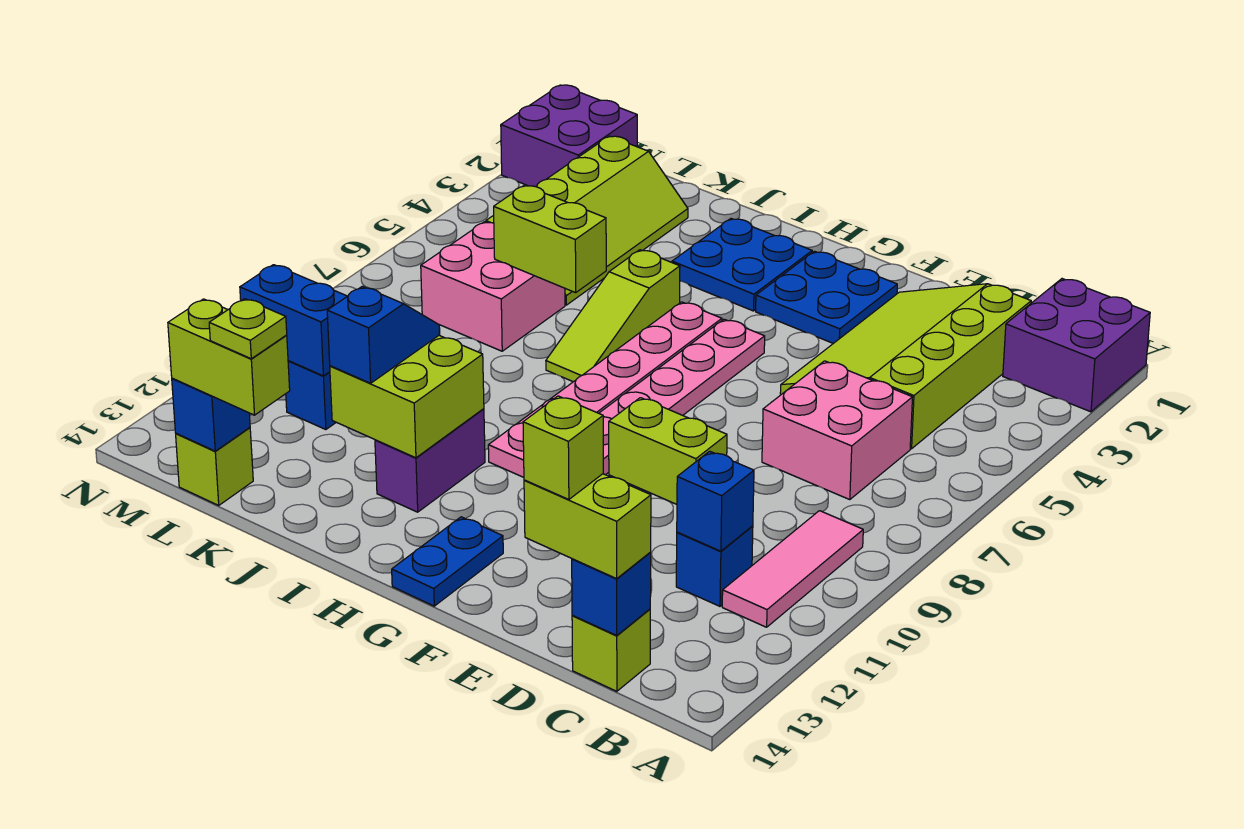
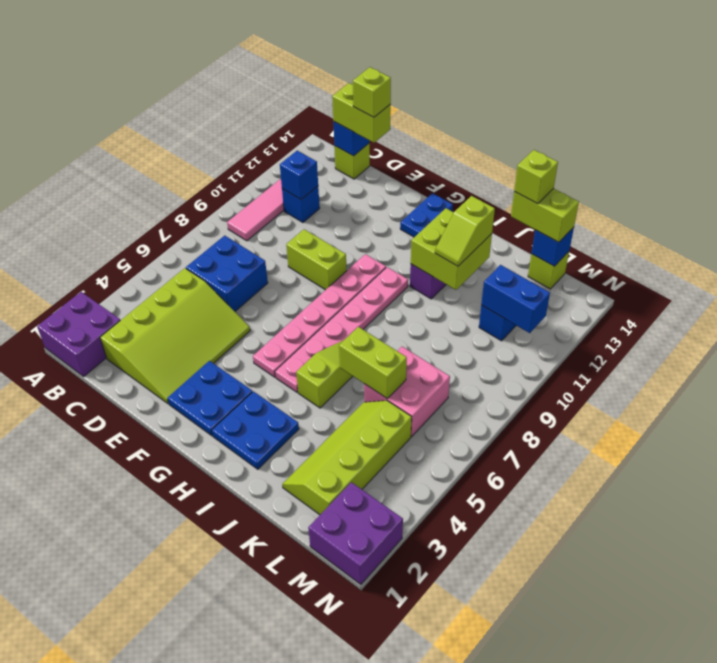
pink 2x2 brick [762,361,913,500] -> blue 2x2 brick [186,235,268,311]
blue 1x2 slope [327,286,439,383] -> lime 1x2 slope [435,196,495,266]
lime 1x1 plate [209,299,287,359] -> lime 1x1 brick [514,150,558,204]

